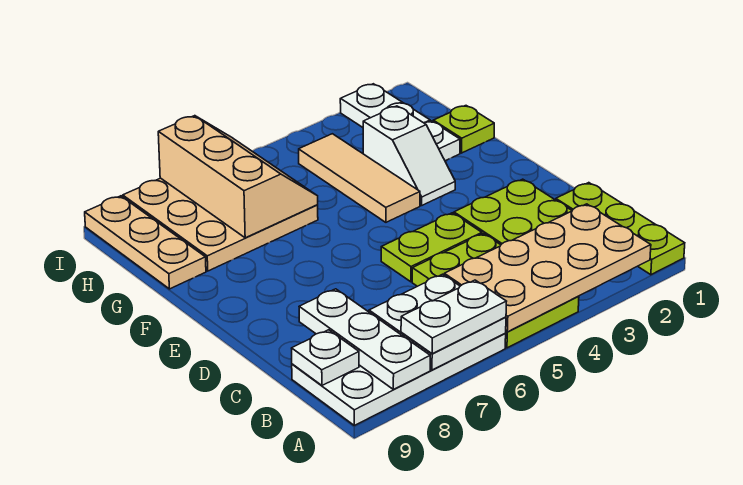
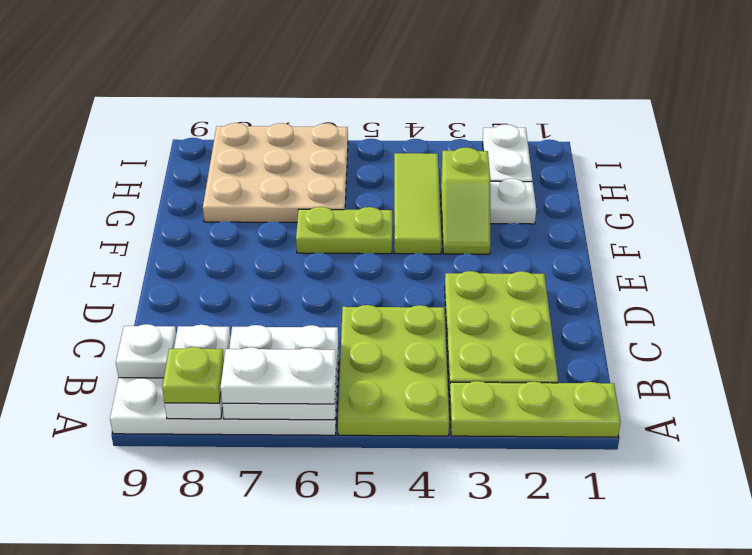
lime 1x3 plate [556,183,685,275] -> lime 1x3 plate turned to [449,381,621,437]
tan 2x4 plate [444,204,651,332] -> none
white 1x3 plate [299,289,430,389] -> white 1x2 plate [165,325,231,419]
lime 1x2 plate [381,213,482,282] -> lime 1x2 plate moved to [296,207,392,254]
white 1x2 slope [363,106,455,205] -> lime 1x2 slope [441,148,490,254]
tan 1x3 tile [299,134,420,222] -> lime 1x3 tile [394,153,441,254]
lime 1x1 plate [433,106,494,153] -> lime 1x1 plate moved to [162,347,224,403]
tan 2x3 slope [158,116,318,238] -> none
tan 1x3 plate [85,196,206,289] -> none

